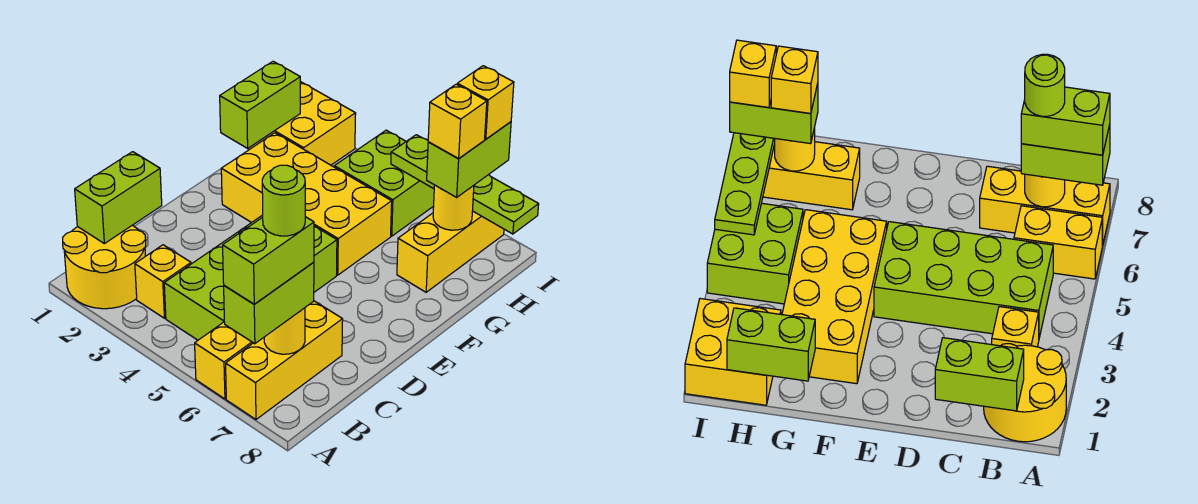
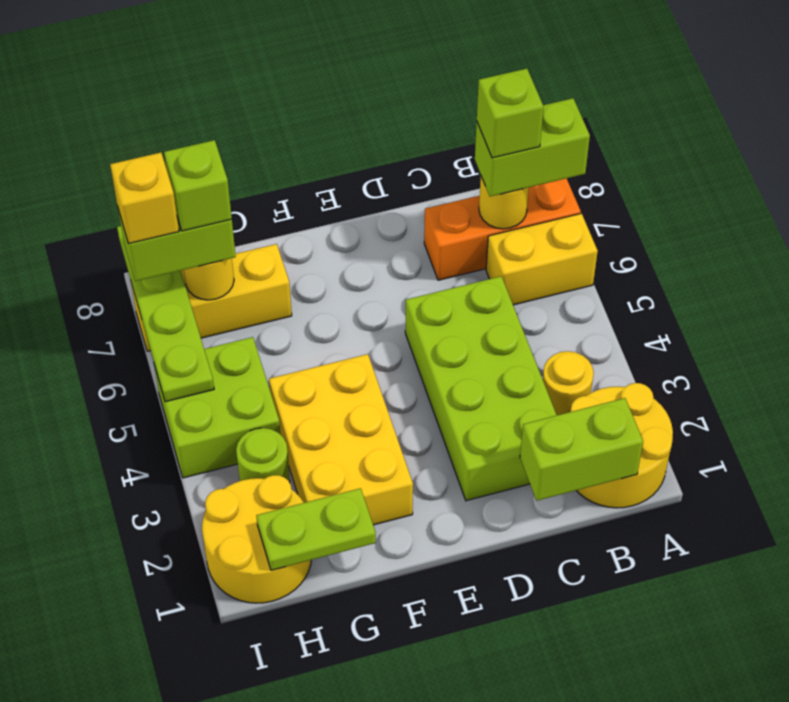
yellow 1x3 brick [226,301,343,419] -> orange 1x3 brick [424,178,581,280]
lime 1x2 brick [223,217,314,304] -> lime 1x1 brick [477,69,544,158]
yellow 1x1 brick [135,245,191,318] -> yellow 1x1 round brick [543,351,594,415]
lime 2x4 brick [164,215,337,340] -> lime 2x4 brick turned to [405,276,557,501]
lime 1x1 round brick [262,165,305,236] -> lime 1x1 round brick moved to [236,428,290,483]
yellow 2x4 brick [221,133,392,275] -> yellow 2x3 brick [269,354,413,525]
lime 1x2 brick [220,61,300,148] -> lime 1x2 plate [256,488,376,570]
yellow 2x2 brick [248,82,356,165] -> yellow 2x2 round brick [202,475,311,603]
yellow 1x1 brick [428,84,487,158] -> lime 1x1 brick [164,140,232,231]

